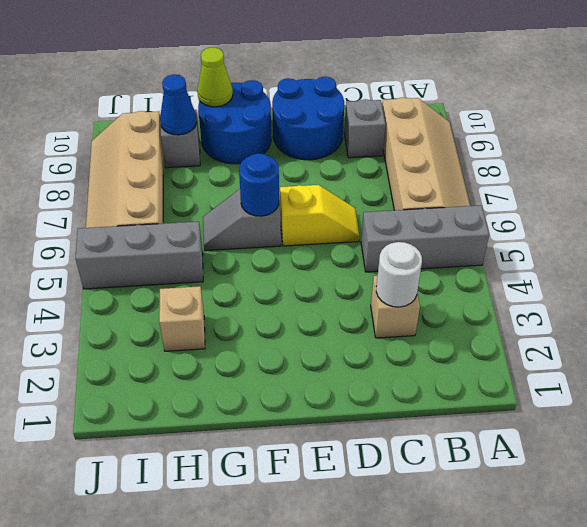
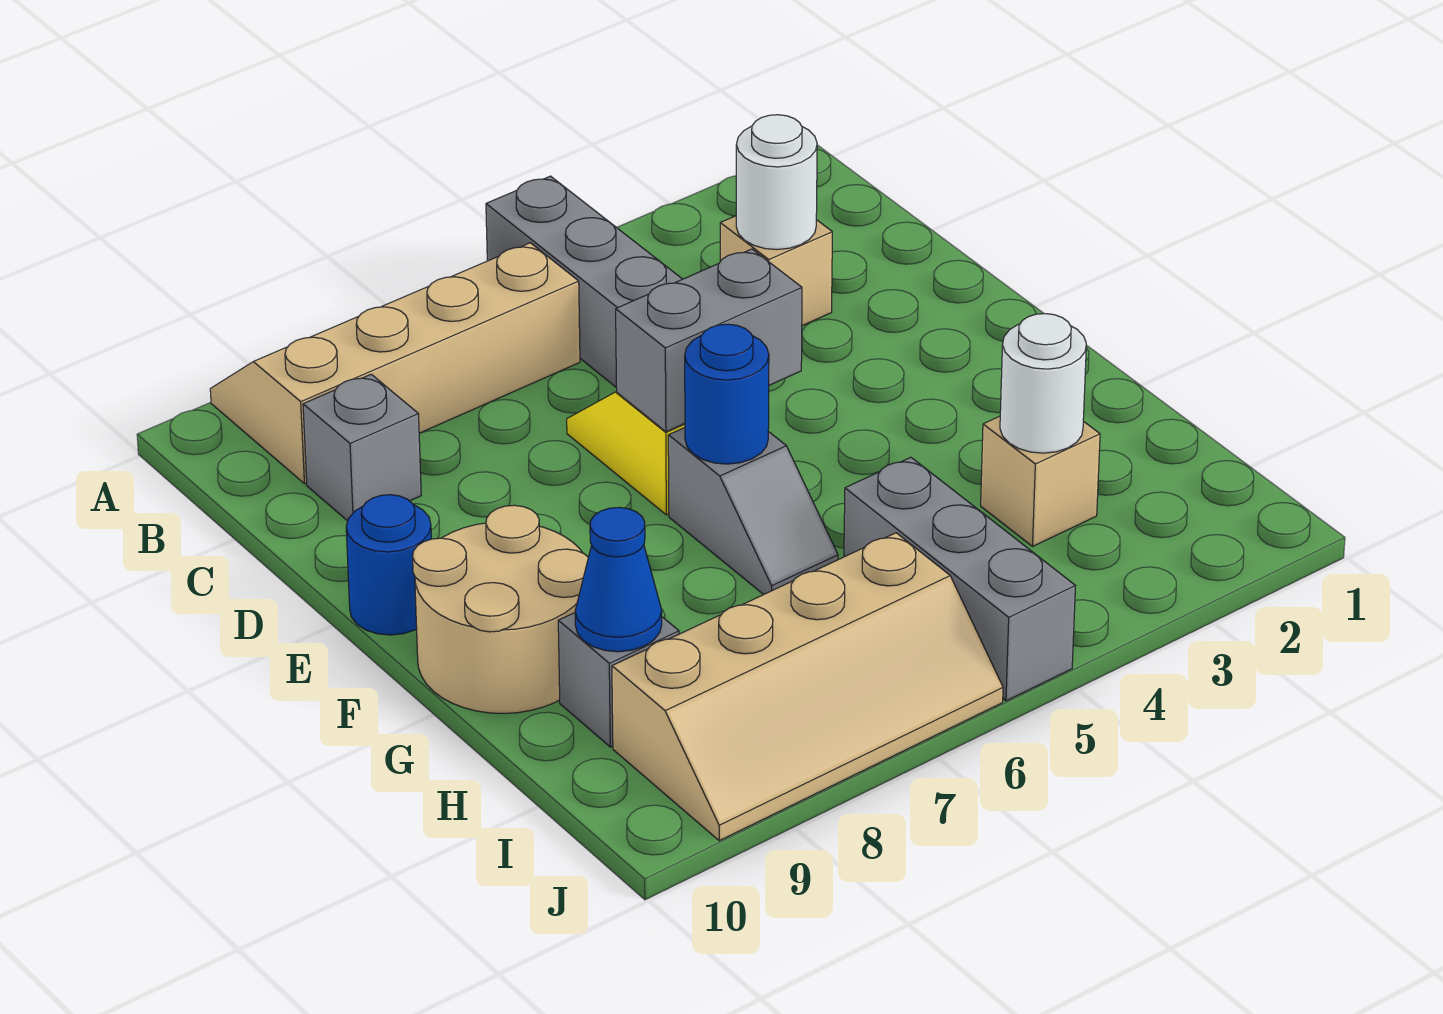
blue 2x2 round brick [272,77,344,160] -> blue 1x1 round brick [346,495,431,635]
none -> grey 1x2 brick [616,249,802,432]
blue 2x2 round brick [198,80,271,164] -> tan 2x2 round brick [413,505,588,714]
lime 1x1 cone [197,47,233,107] -> none
none -> white 1x1 round brick [1000,314,1086,453]

